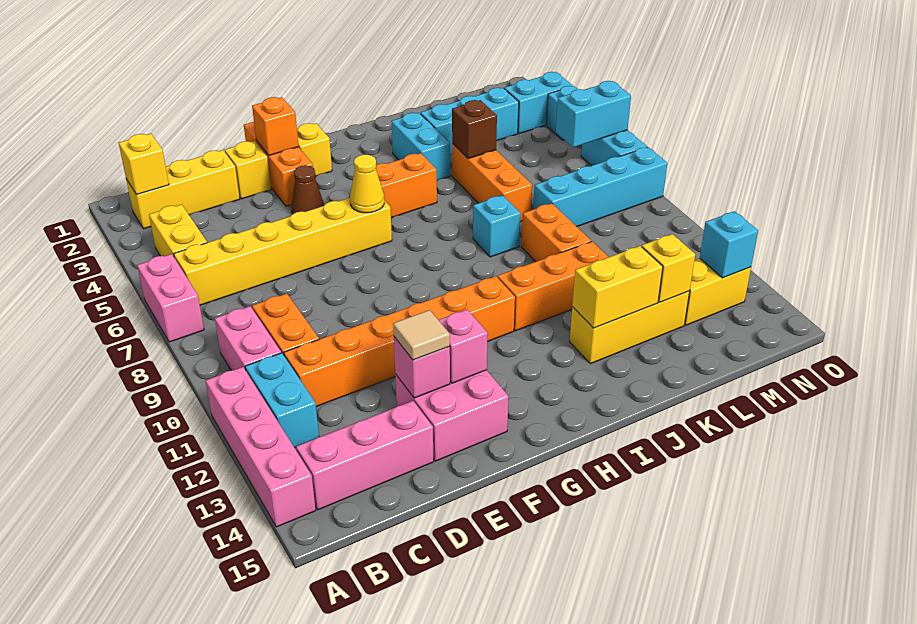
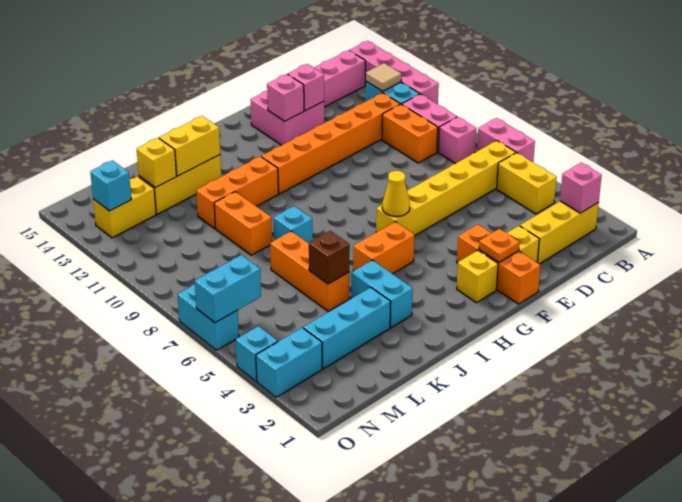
yellow 1x1 brick [119,134,169,195] -> pink 1x1 brick [560,163,602,213]
none -> pink 1x1 brick [439,117,476,164]
tan 1x1 tile [393,310,450,360] -> tan 1x1 tile moved to [366,63,401,91]
orange 1x1 brick [252,97,299,155] -> orange 1x1 plate [479,229,520,262]
brown 1x1 cone [291,165,324,214] -> none
cyan 1x4 brick [533,147,667,226] -> none

